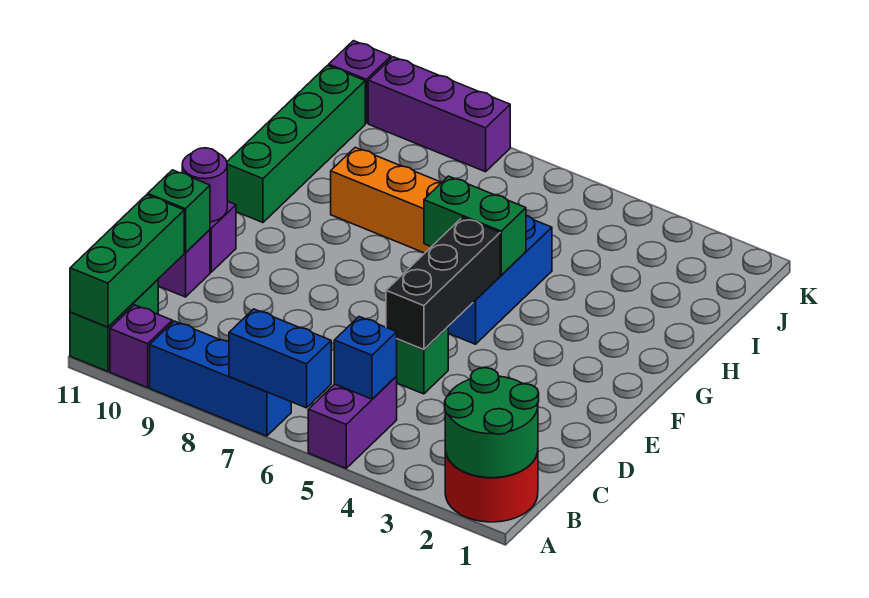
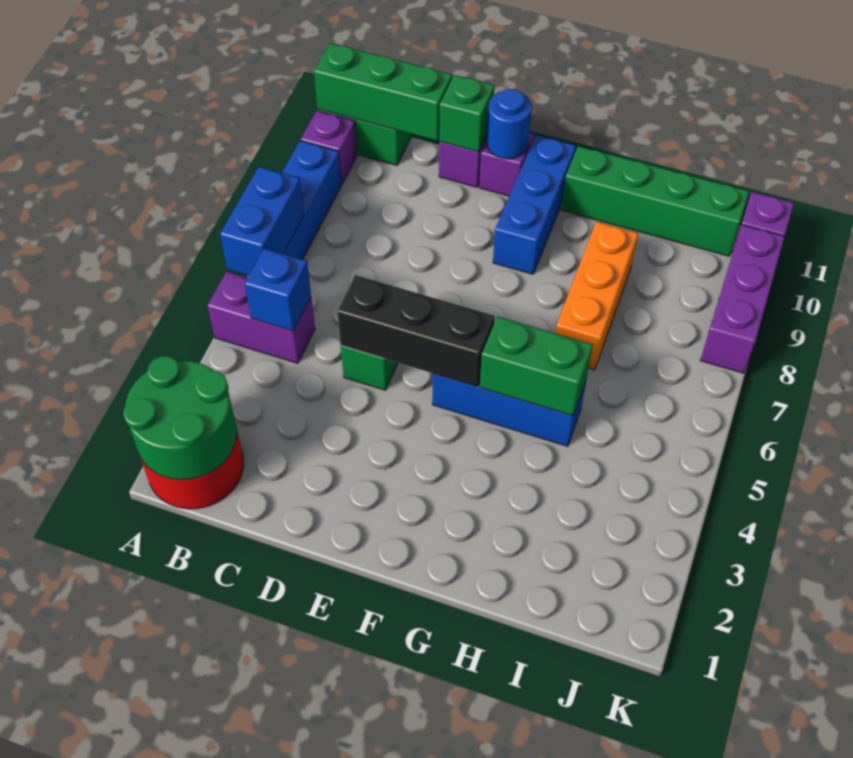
purple 1x1 round brick [182,148,227,222] -> blue 1x1 round brick [487,89,532,159]
none -> blue 1x3 brick [493,135,576,274]
green 1x2 brick [424,176,526,275] -> green 1x2 brick turned to [480,317,593,416]

